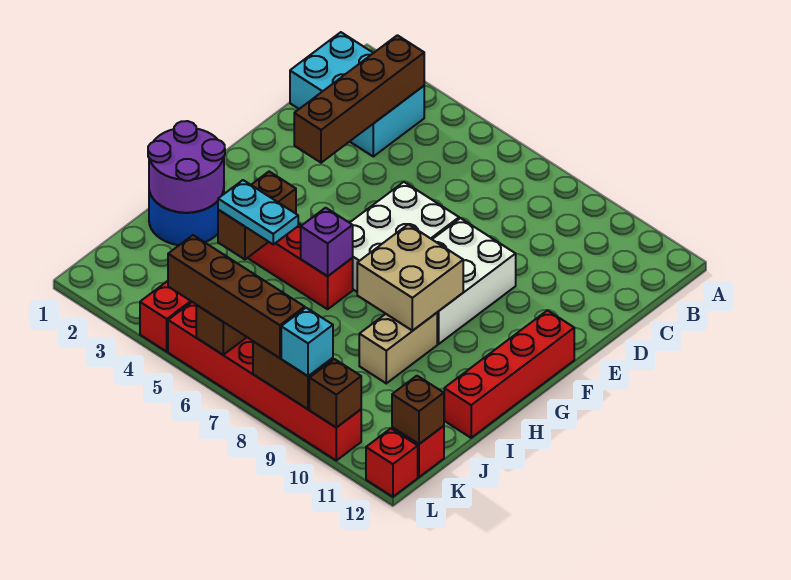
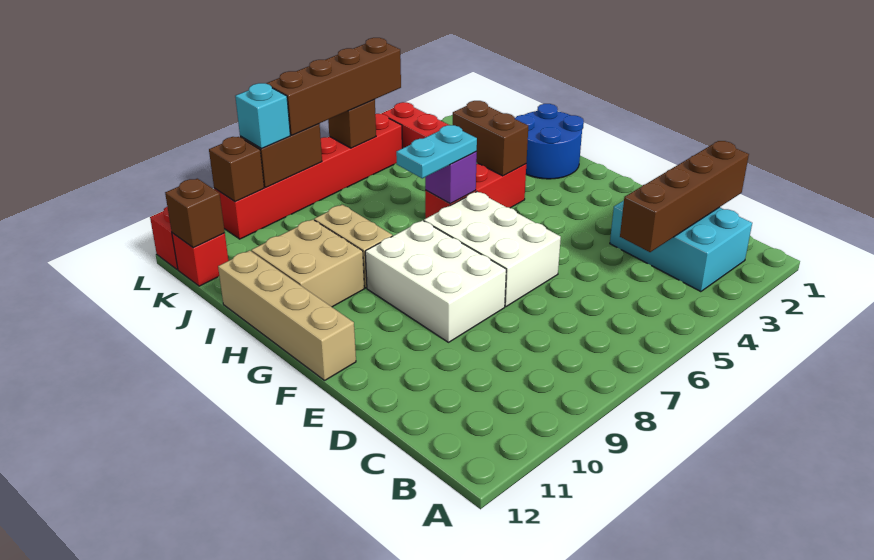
cyan 2x3 brick [290,32,424,156] -> cyan 2x3 brick turned to [610,201,752,292]
brown 1x4 brick [294,35,424,163] -> brown 1x4 brick turned to [620,141,749,252]
red 1x4 brick [444,310,574,438] -> tan 1x4 brick [218,250,356,380]
tan 2x2 brick [357,224,463,331] -> tan 2x2 brick moved to [251,219,364,307]
purple 2x2 round brick [148,121,225,213] -> none
cyan 1x2 plate [218,180,298,244] -> cyan 1x2 plate moved to [396,125,477,178]

